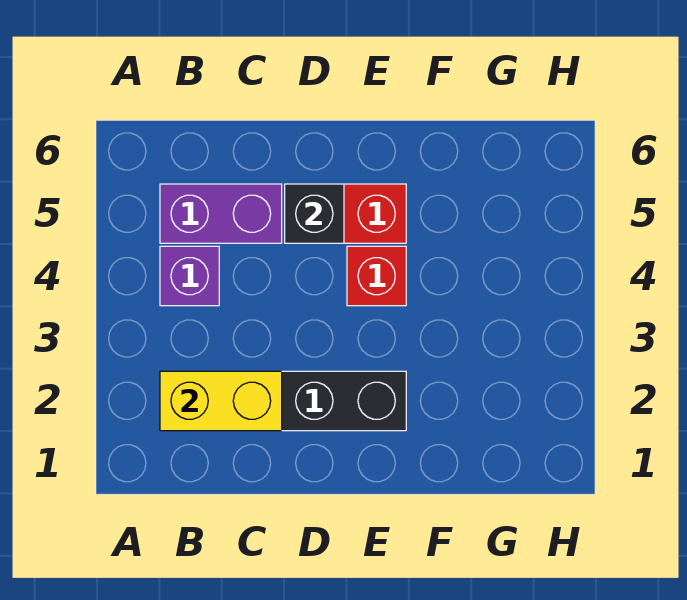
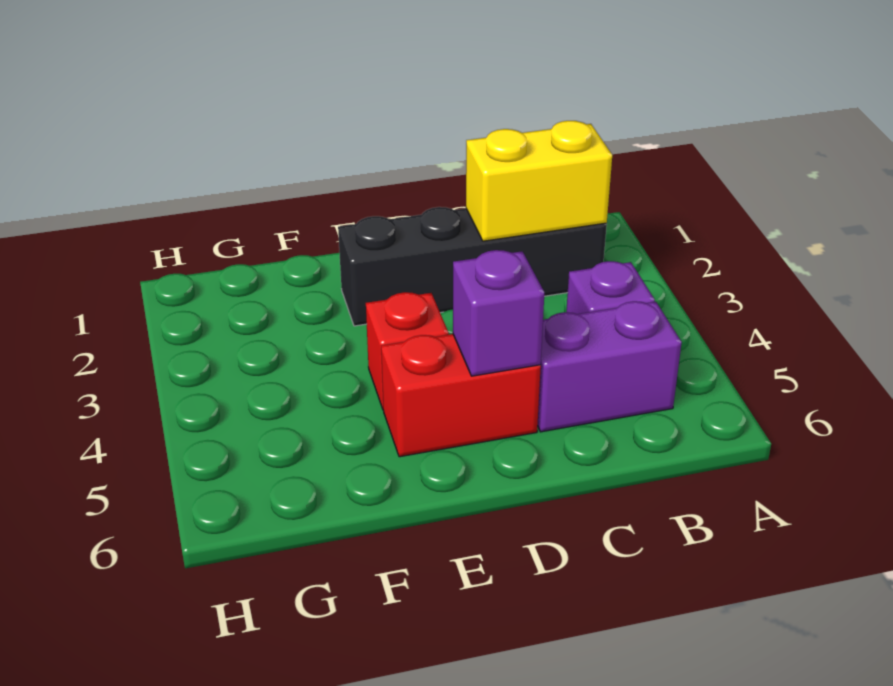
black 1x1 brick [285,184,344,243] -> purple 1x1 brick [453,250,544,376]

